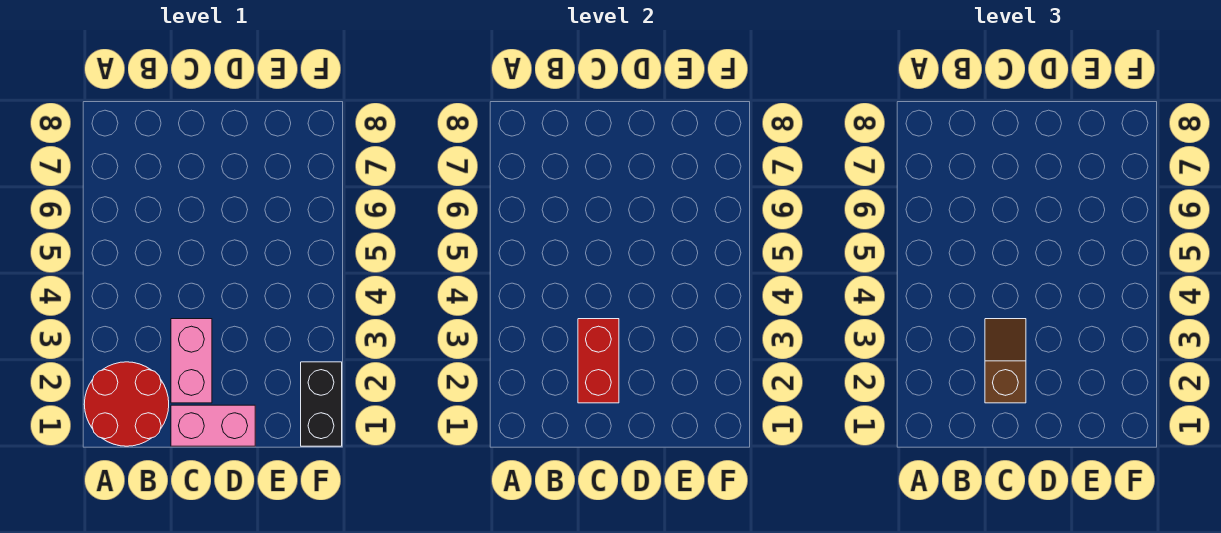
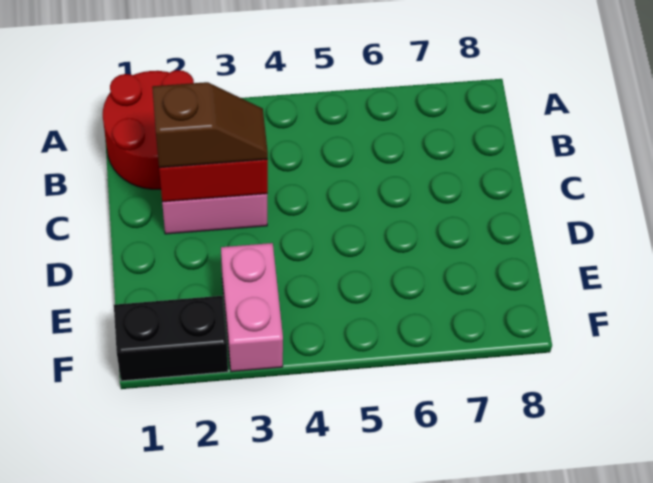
pink 1x2 brick [171,405,255,446] -> pink 1x2 brick moved to [221,243,283,372]

